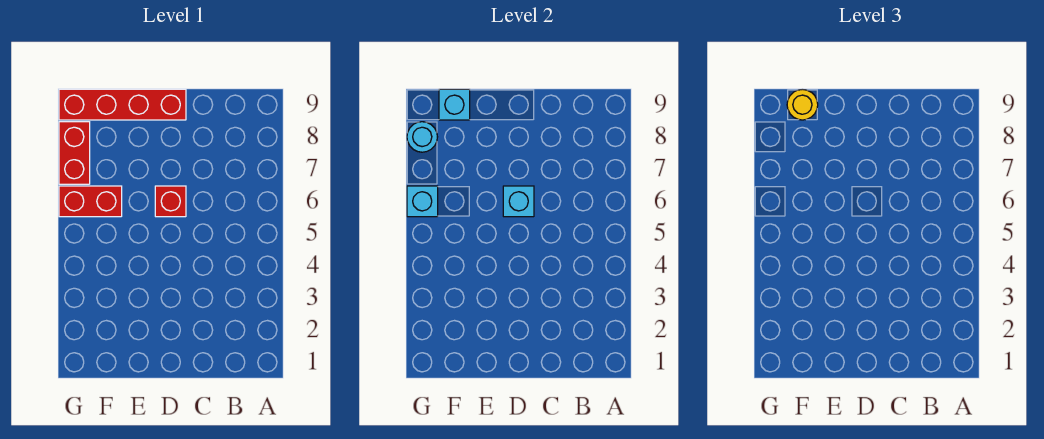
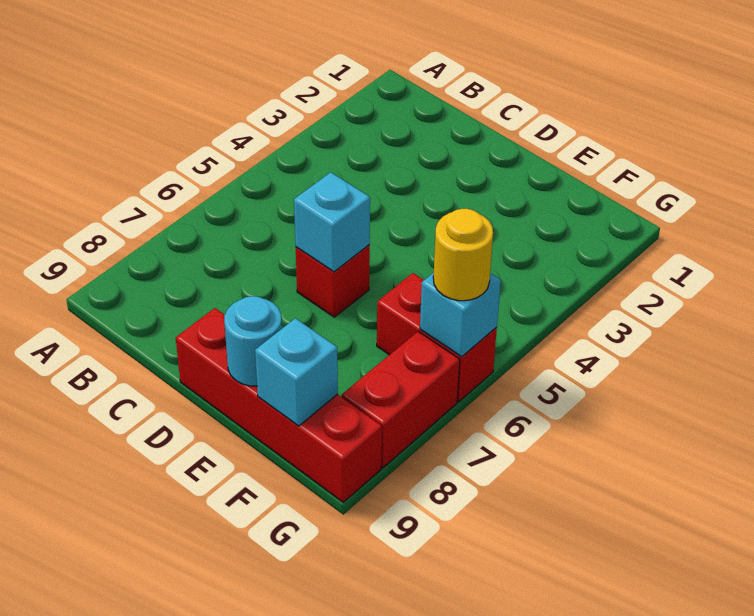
yellow 1x1 round brick [787,89,818,120] -> yellow 1x1 round brick moved to [433,209,493,301]
cyan 1x1 round brick [407,122,437,152] -> cyan 1x1 round brick moved to [224,296,282,386]

